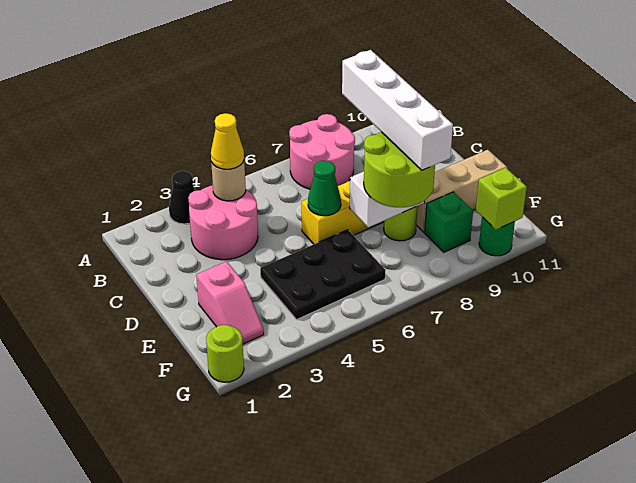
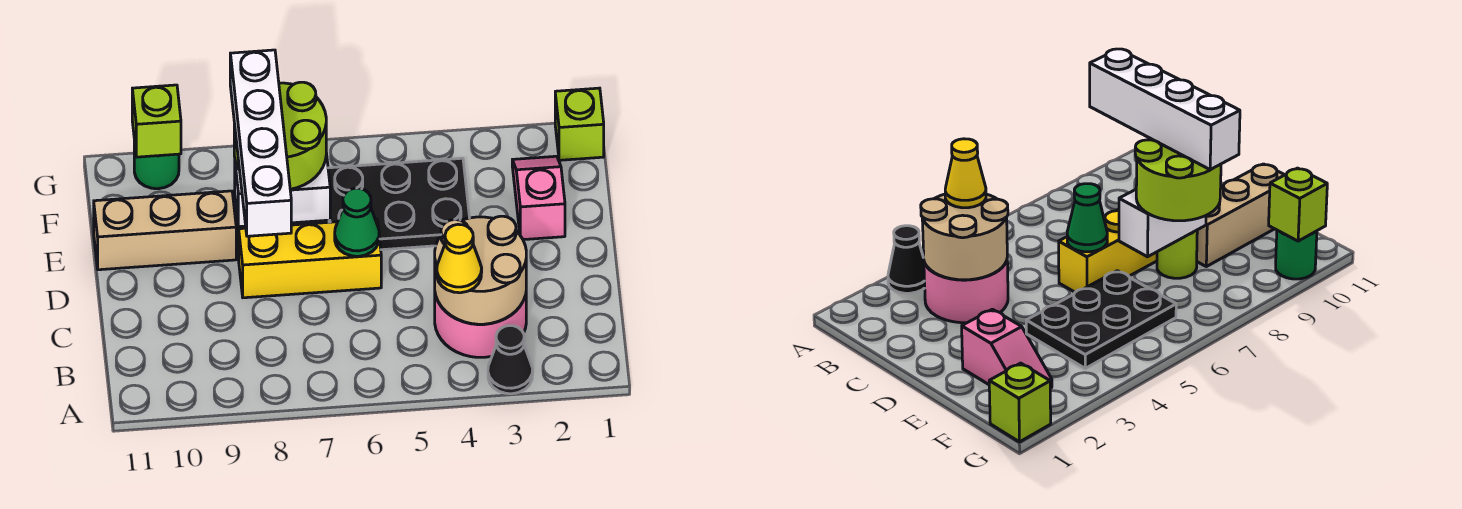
pink 2x2 round brick [289,114,355,189] -> none
tan 1x1 round brick [211,161,246,201] -> tan 2x2 round brick [435,216,526,324]
green 1x1 brick [425,192,473,252] -> none
lime 1x1 round brick [206,325,244,382] -> lime 1x1 brick [555,88,604,160]

